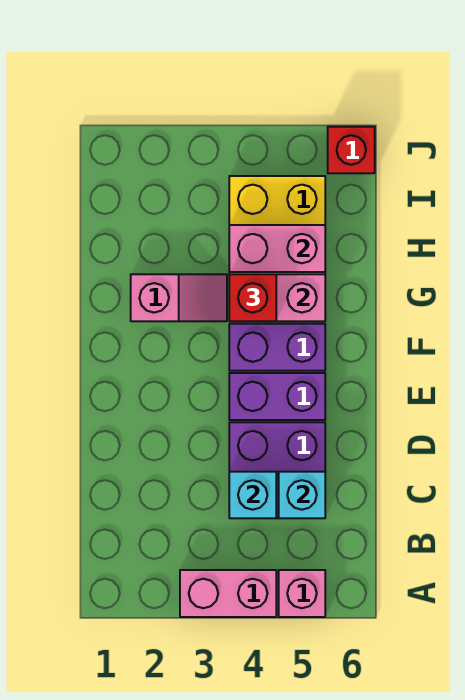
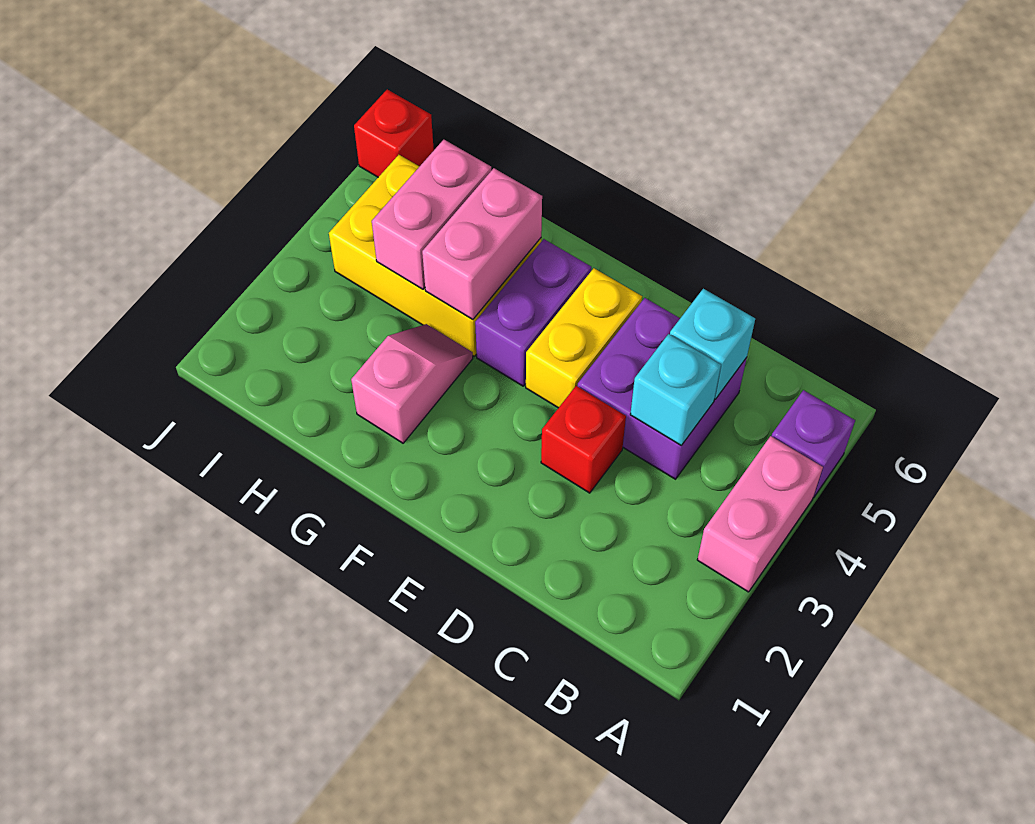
pink 1x1 brick [279,570,325,617] -> purple 1x1 brick [772,390,855,498]
purple 1x2 brick [229,373,325,420] -> yellow 1x2 brick [526,268,642,408]
red 1x1 brick [229,274,276,321] -> red 1x1 brick moved to [541,386,626,493]

